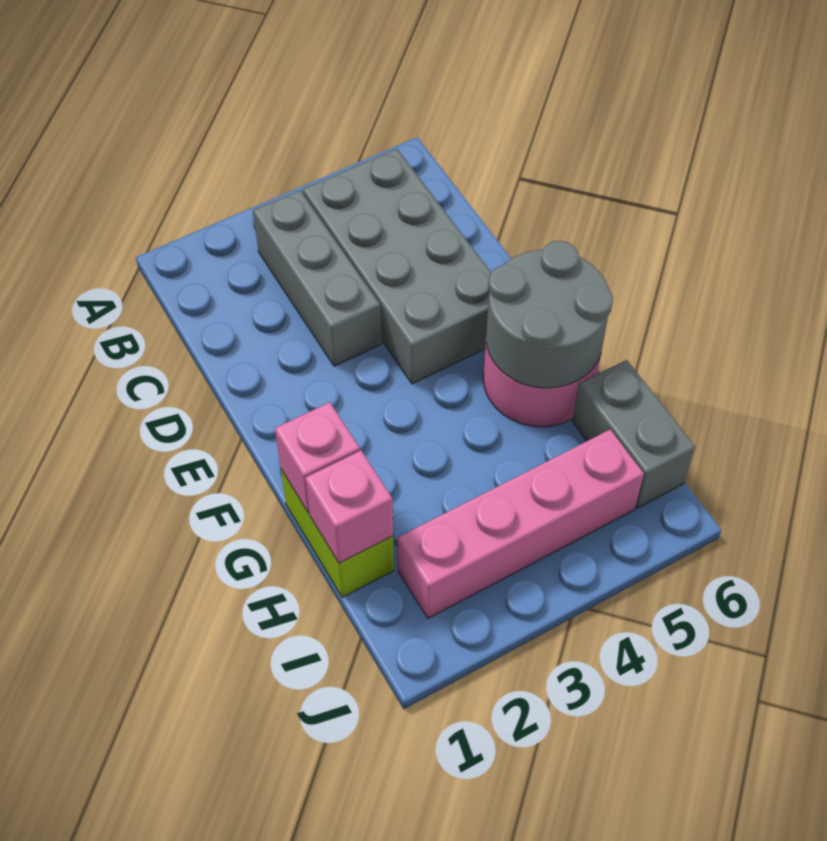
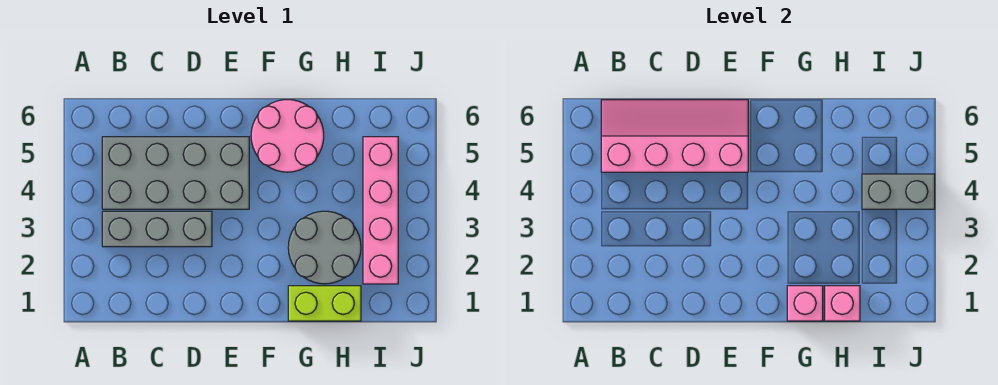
none -> pink 2x4 slope [601,100,748,172]
grey 2x2 round brick [486,241,613,388] -> grey 2x2 round brick moved to [288,211,361,284]
grey 1x2 brick [572,360,695,508] -> grey 1x2 brick moved to [862,174,935,209]

